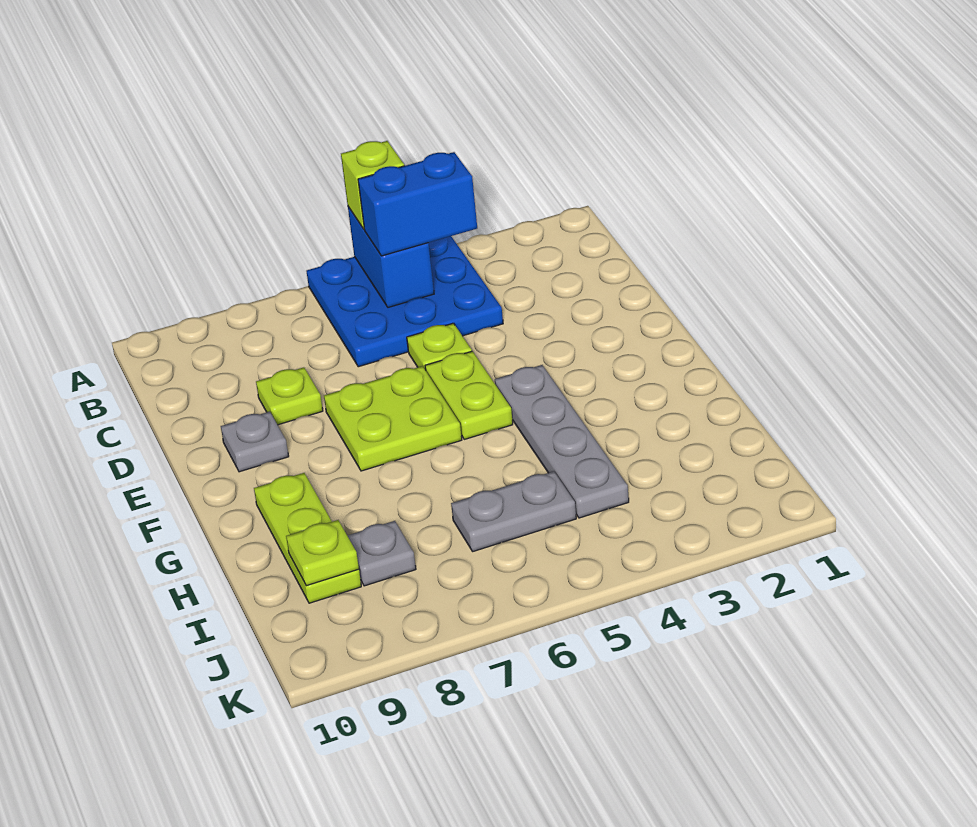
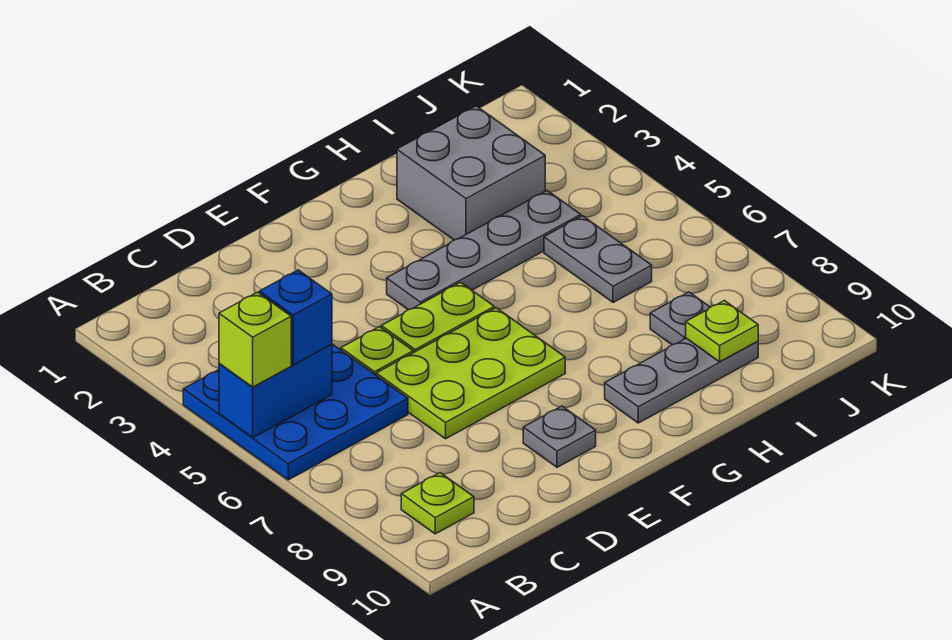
blue 1x2 brick [358,152,477,256] -> blue 1x1 brick [260,270,332,365]
lime 1x1 plate [256,367,323,425] -> lime 1x1 plate moved to [401,473,474,534]
lime 2x2 plate [324,366,462,471] -> lime 2x3 plate [376,308,565,439]
lime 1x3 plate [254,473,361,603] -> grey 1x3 plate [605,338,758,423]
none -> grey 2x2 brick [397,106,545,240]

